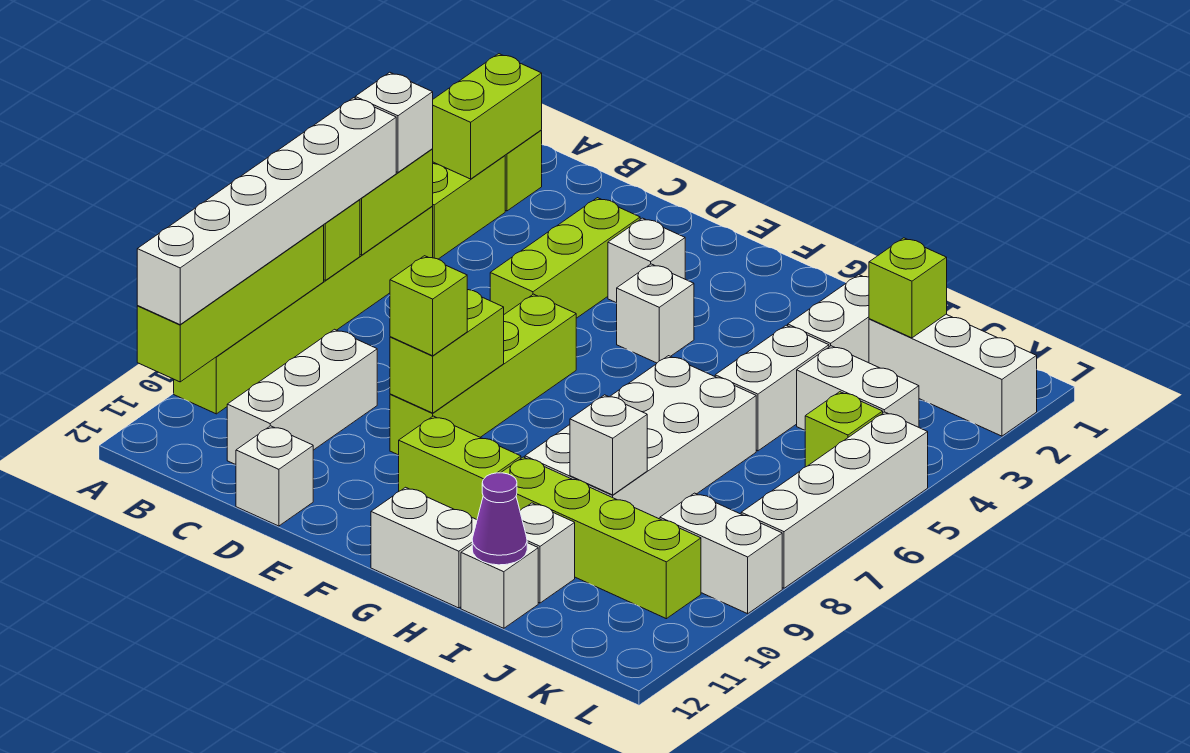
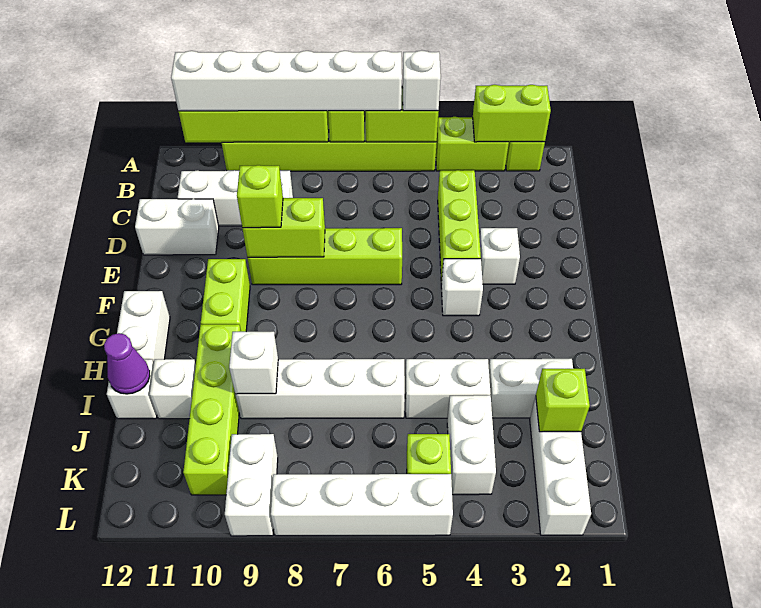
lime 1x3 brick [490,198,640,318] -> lime 1x3 brick turned to [438,170,481,284]
white 1x1 brick [236,426,313,526] -> white 1x2 brick [135,199,219,255]
white 2x4 brick [525,356,756,519] -> white 1x4 brick [235,359,405,419]

